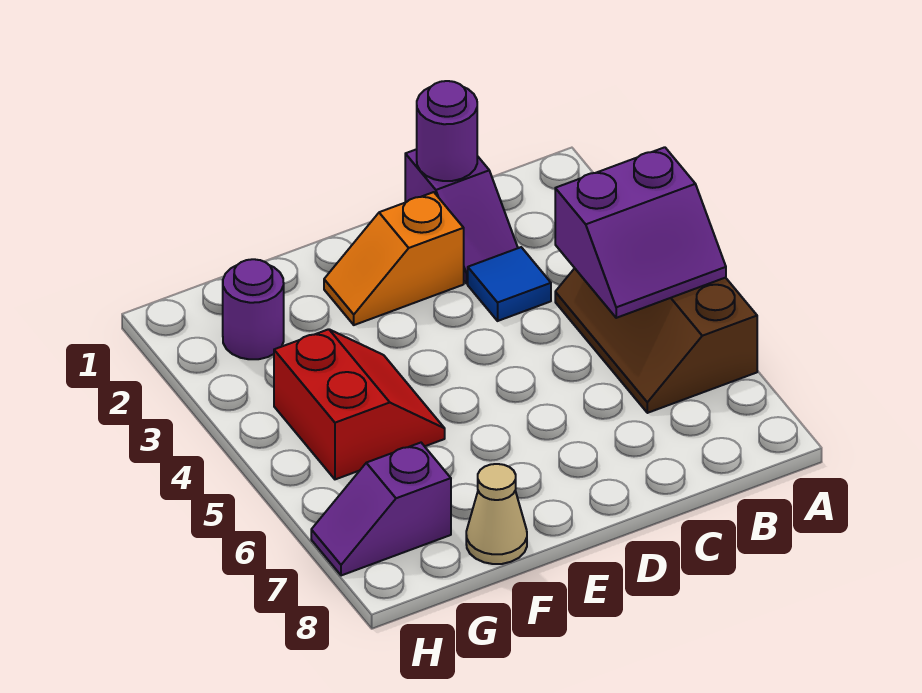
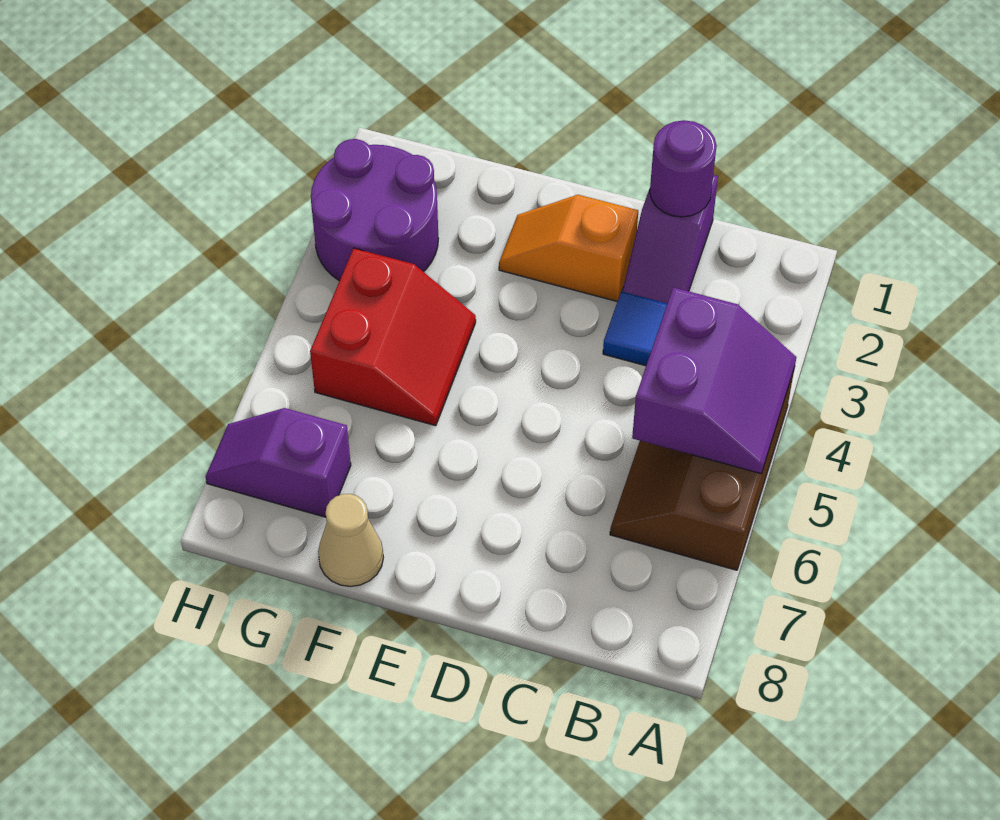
purple 2x2 slope [555,147,726,318] -> purple 2x2 slope turned to [632,287,796,474]
purple 1x1 round brick [223,259,284,359] -> purple 2x2 round brick [311,139,438,281]

